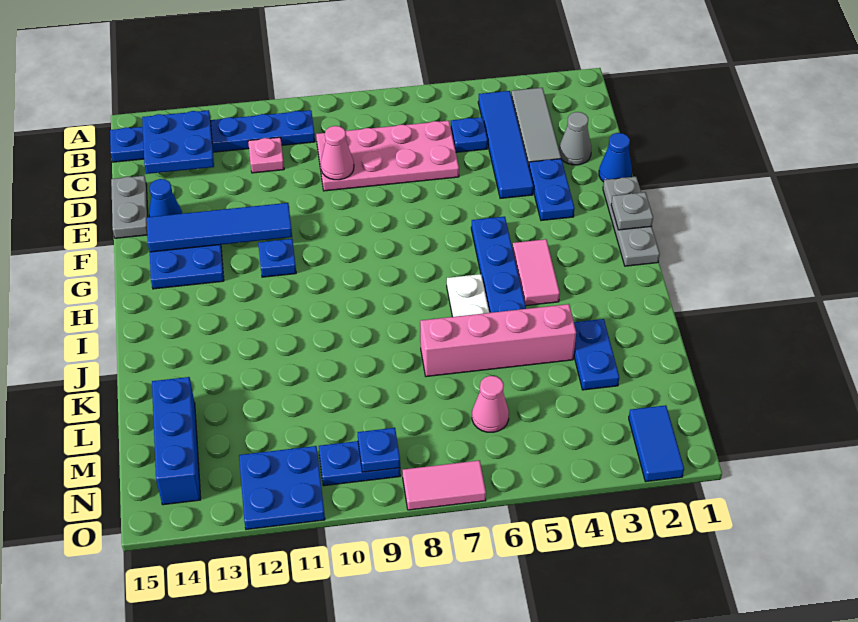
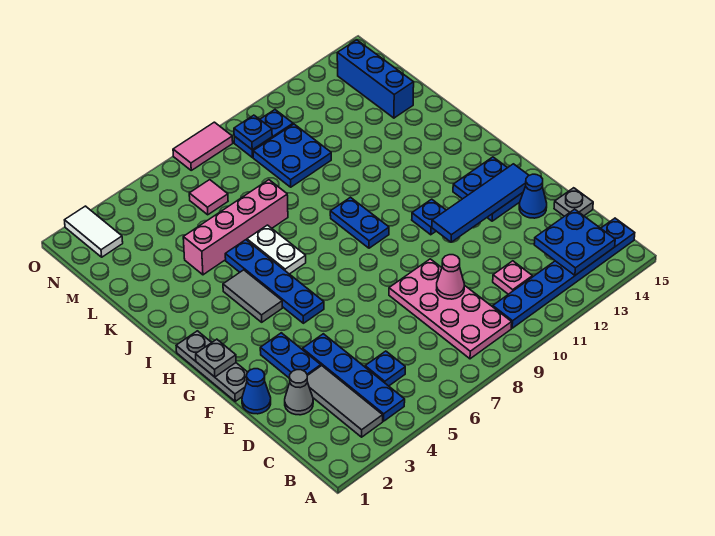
blue 1x4 tile [478,91,533,198] -> blue 1x4 plate [303,334,405,421]
pink 2x4 plate [316,121,459,191] -> pink 2x4 plate turned to [389,259,512,359]
grey 1x2 plate [111,176,148,238] -> grey 1x1 plate [554,188,593,216]
pink 1x2 tile [512,239,560,306] -> grey 1x2 tile [223,270,282,322]
blue 1x2 plate [574,319,619,390] -> blue 1x2 plate moved to [330,197,389,248]
pink 1x1 cone [472,376,509,432] -> pink 1x1 tile [189,180,228,215]
blue 1x2 tile [629,405,684,482] -> white 1x2 tile [65,206,123,257]
blue 2x2 plate [239,446,325,530] -> blue 2x2 plate moved to [253,124,331,187]

